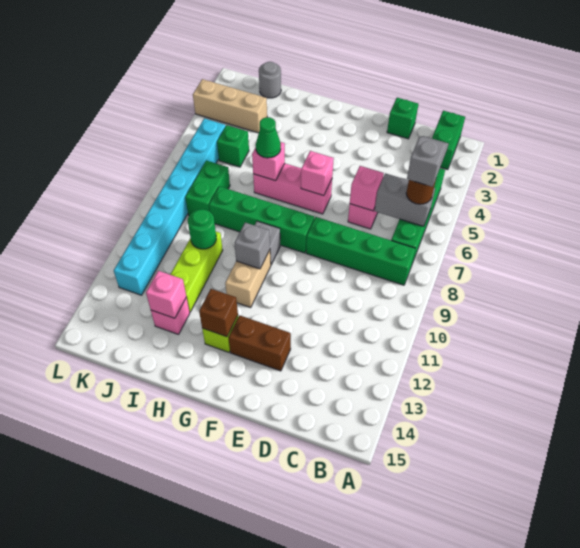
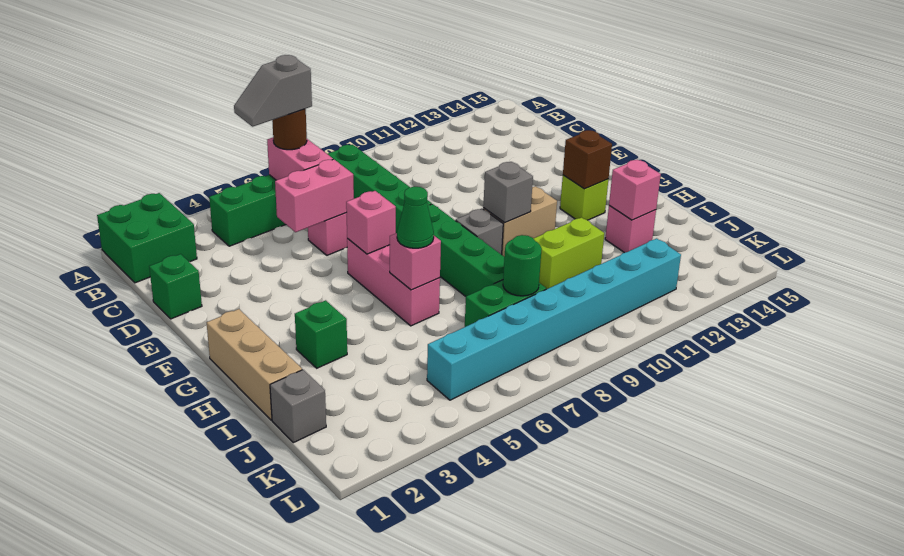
green 1x2 brick [432,111,465,170] -> green 2x2 brick [97,193,197,283]
grey 1x2 brick [375,173,435,226] -> pink 1x2 brick [267,138,333,180]
pink 1x1 brick [350,166,384,211] -> pink 1x2 brick [275,159,354,232]
brown 1x2 brick [229,315,291,371] -> none
lime 1x3 brick [170,232,223,312] -> lime 1x2 brick [533,217,604,289]
green 1x1 round brick [188,209,216,249] -> green 1x1 round brick moved to [503,235,542,296]
grey 1x1 round brick [259,62,281,98] -> grey 1x1 brick [270,370,326,443]
tan 1x3 brick [193,79,267,133] -> tan 1x3 brick moved to [207,309,302,420]
green 1x1 brick [217,125,249,167] -> green 1x1 brick moved to [295,300,347,368]

